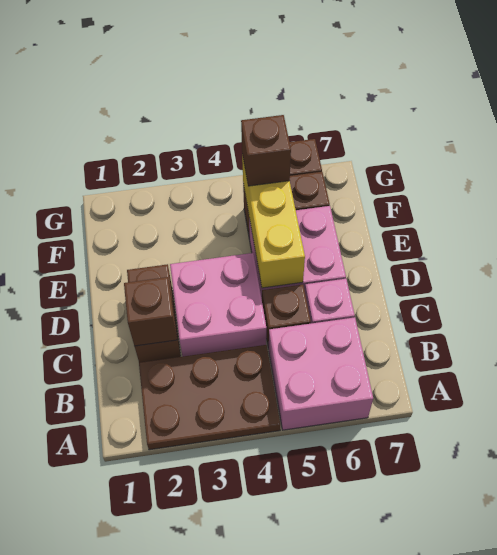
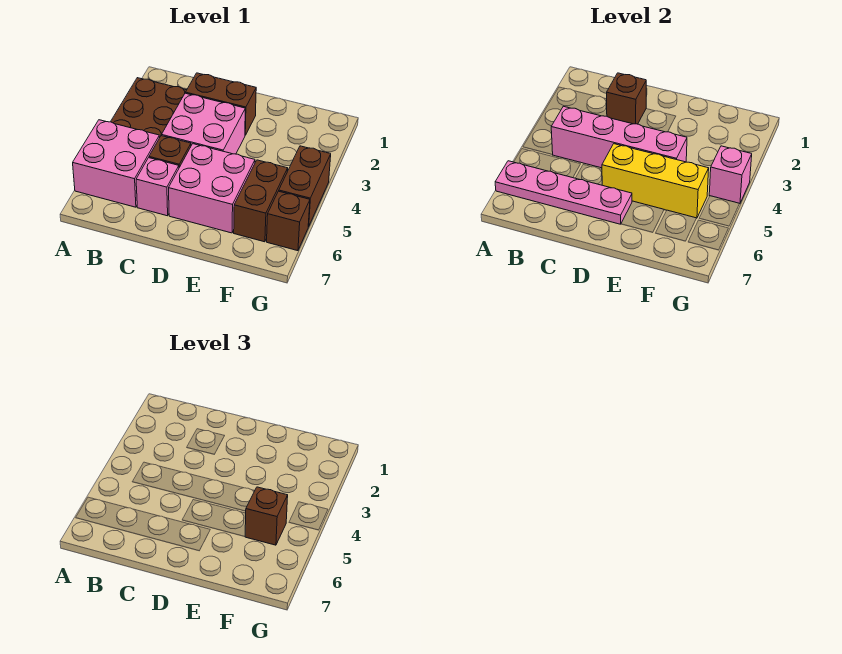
none -> pink 1x4 plate [495,161,632,224]
none -> pink 1x4 brick [551,106,687,168]
none -> brown 1x2 brick [279,146,331,227]
none -> pink 1x1 brick [709,146,752,204]

